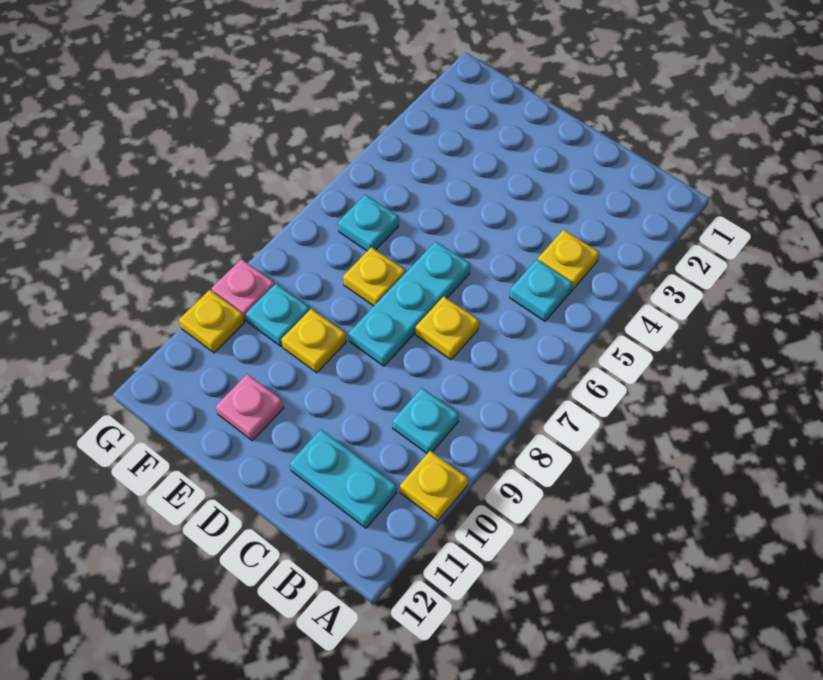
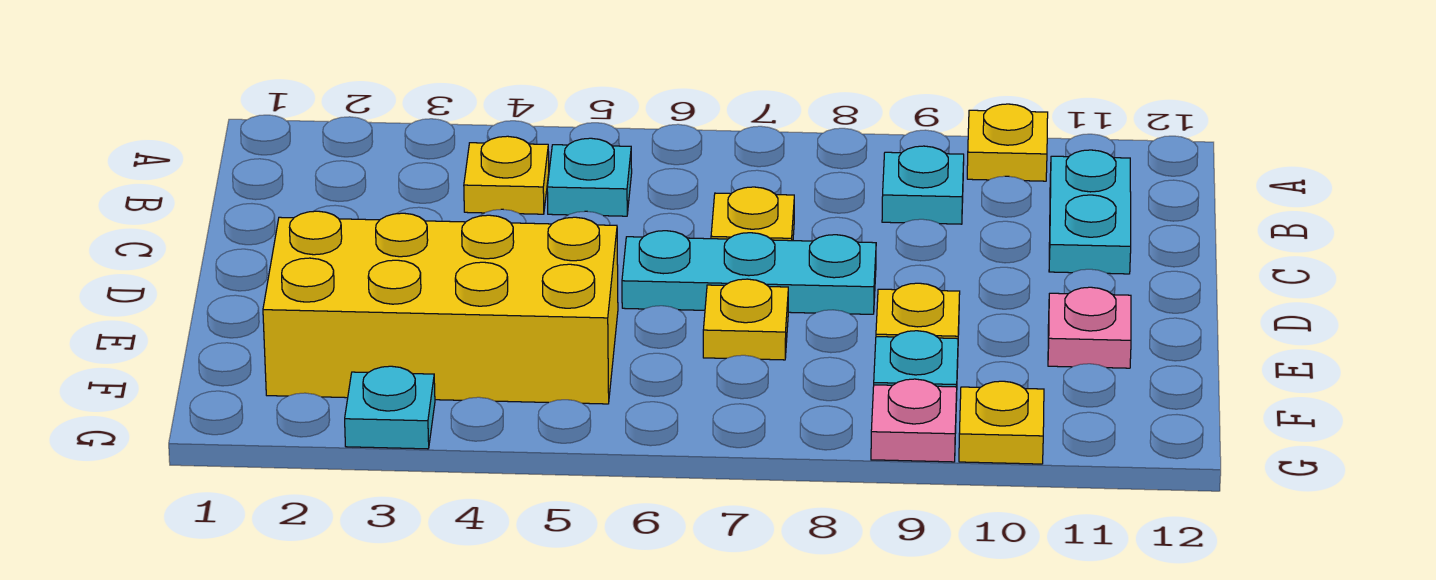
none -> yellow 2x4 brick [263,211,618,404]
cyan 1x1 plate [338,195,399,251] -> cyan 1x1 plate moved to [345,366,435,449]

